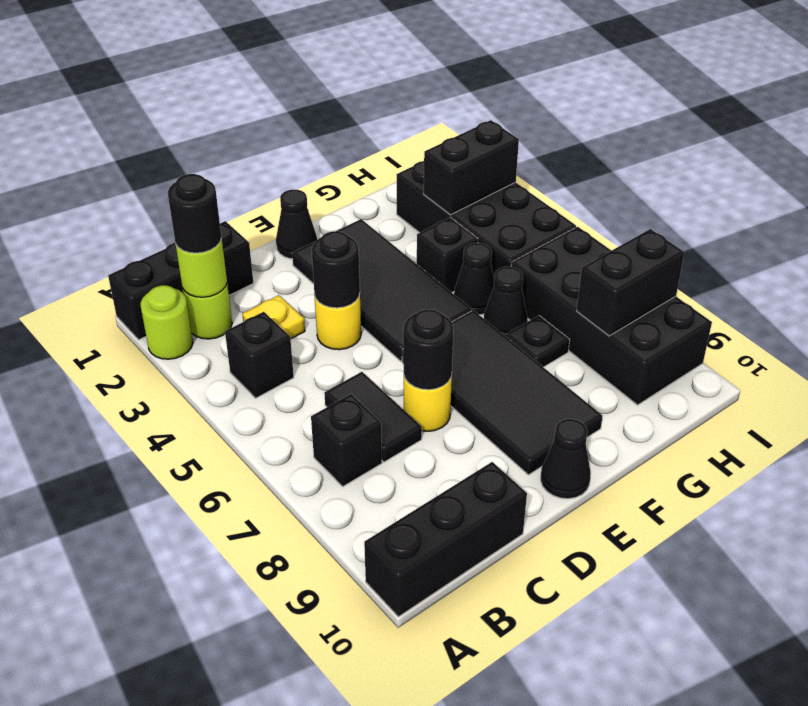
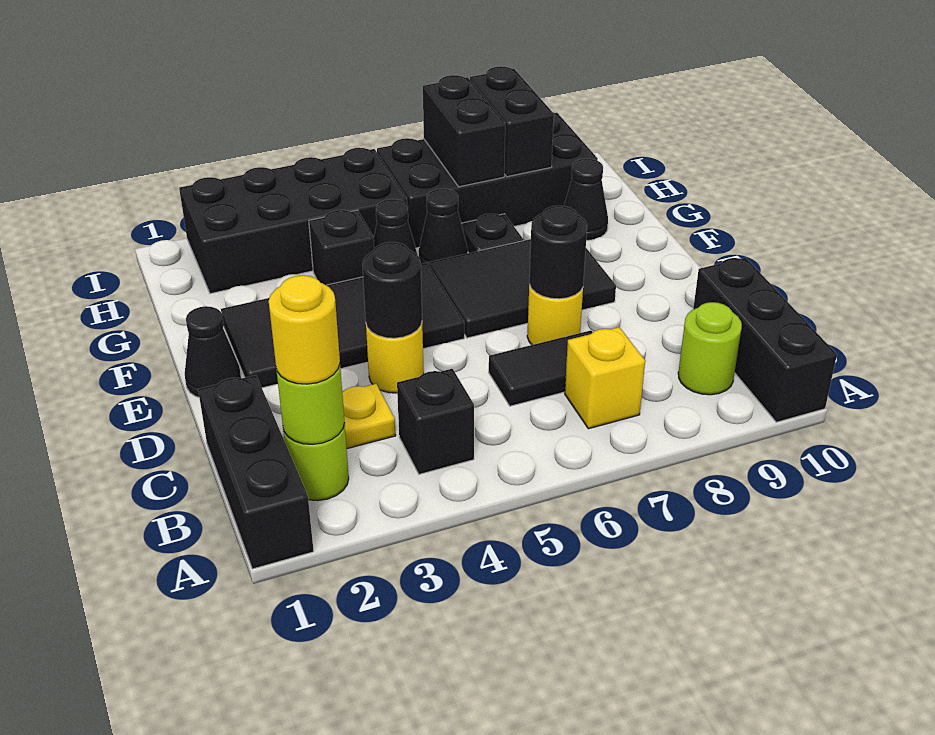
lime 1x1 round brick [140,285,193,359] -> lime 1x1 round brick moved to [678,302,742,395]
black 1x1 round brick [168,174,222,253] -> yellow 1x1 round brick [269,275,340,384]
black 1x1 brick [311,394,382,486] -> yellow 1x1 brick [565,327,645,429]
black 2x4 tile [402,310,603,475] -> black 2x3 tile [429,239,616,338]
black 1x1 cone [541,419,591,499] -> black 1x1 cone moved to [564,159,608,240]
black 1x2 brick [424,120,519,215] -> black 1x2 brick moved to [423,75,505,187]

